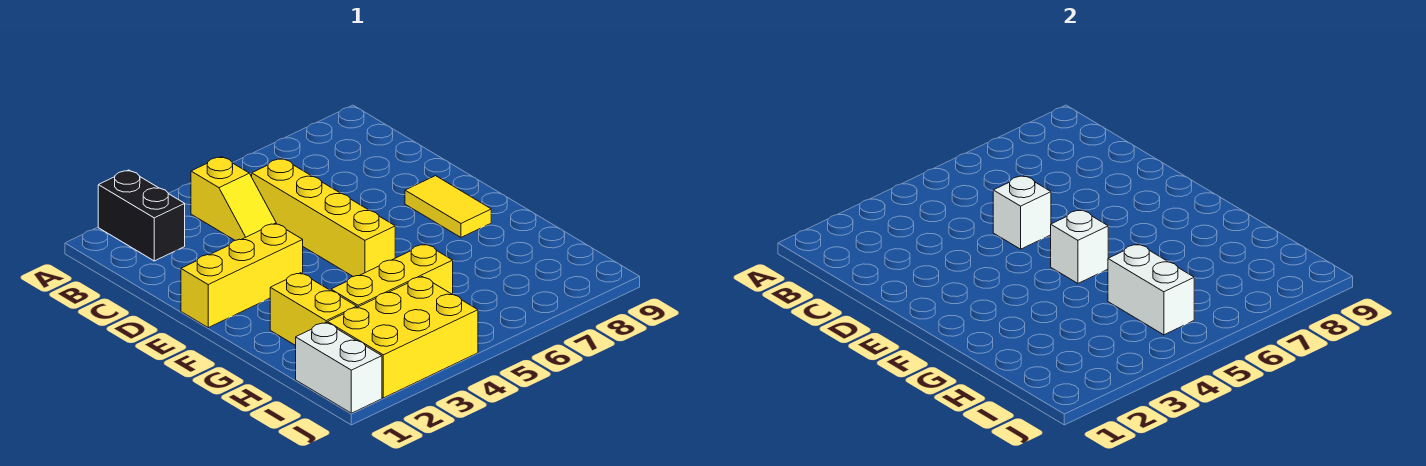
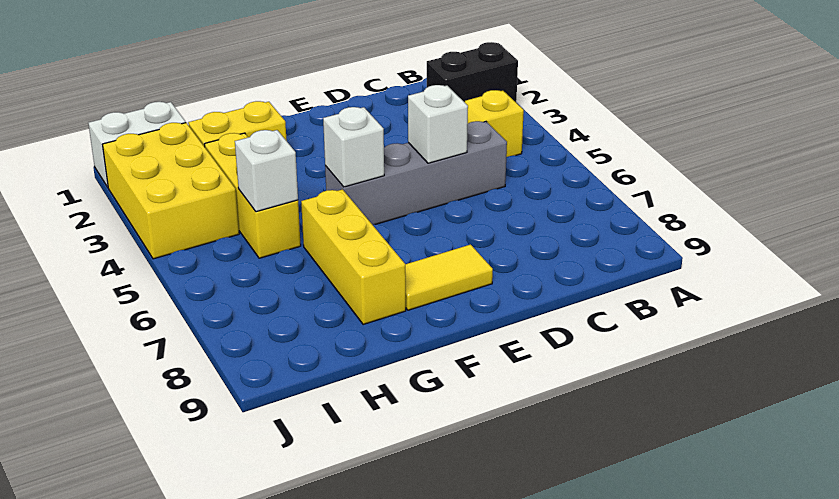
yellow 1x4 brick [252,158,395,277] -> grey 1x4 brick [325,121,507,225]
yellow 1x3 brick [181,223,303,328] -> yellow 1x3 brick moved to [301,189,406,325]
white 1x2 brick [1108,244,1194,335] -> white 1x1 brick [235,130,298,212]

